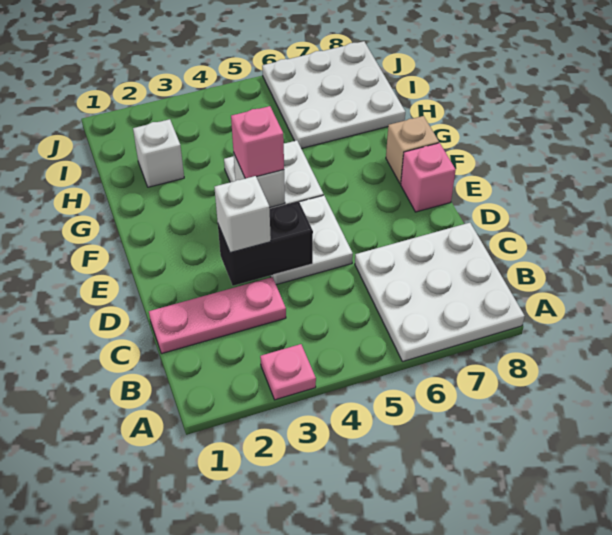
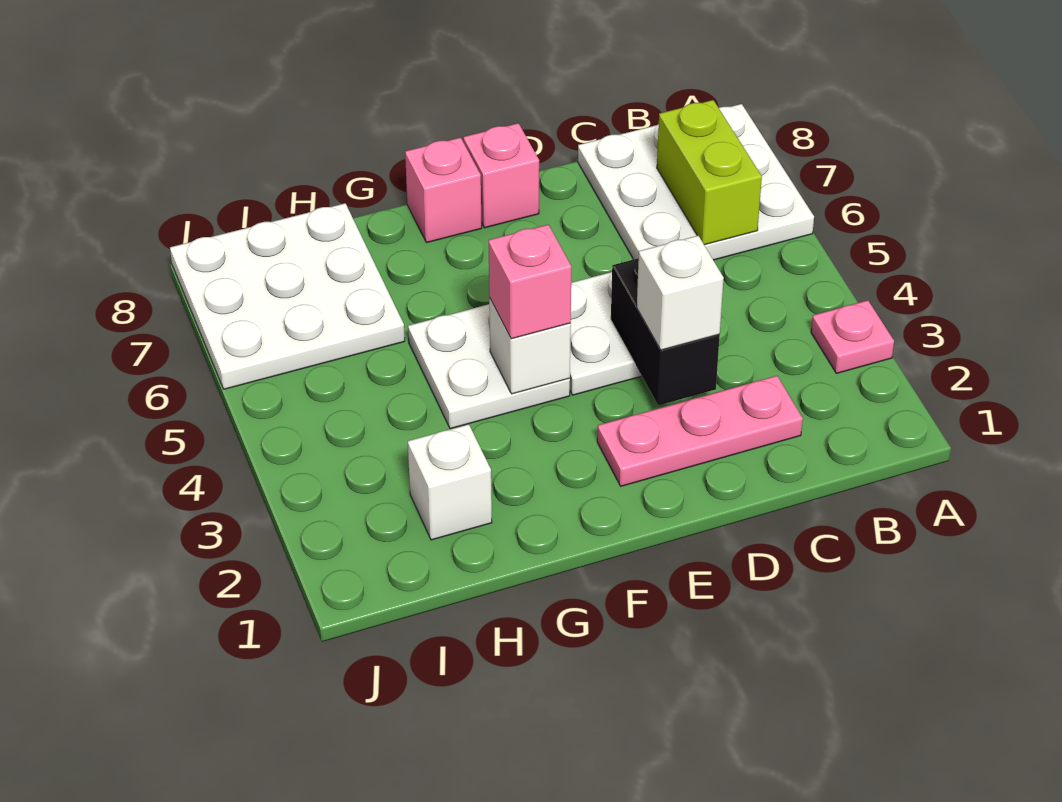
none -> lime 1x2 brick [657,100,762,245]
pink 1x3 plate [149,277,286,354] -> pink 1x3 plate turned to [597,376,803,486]
tan 1x1 brick [386,116,439,184] -> pink 1x1 brick [405,138,482,243]

